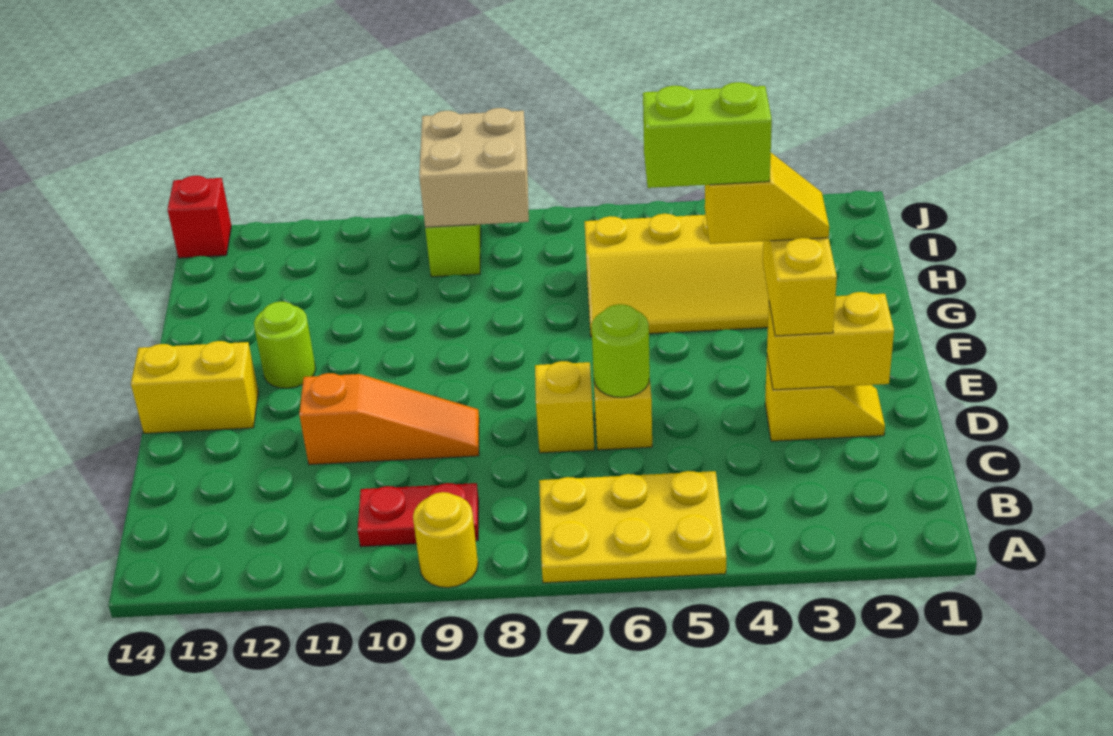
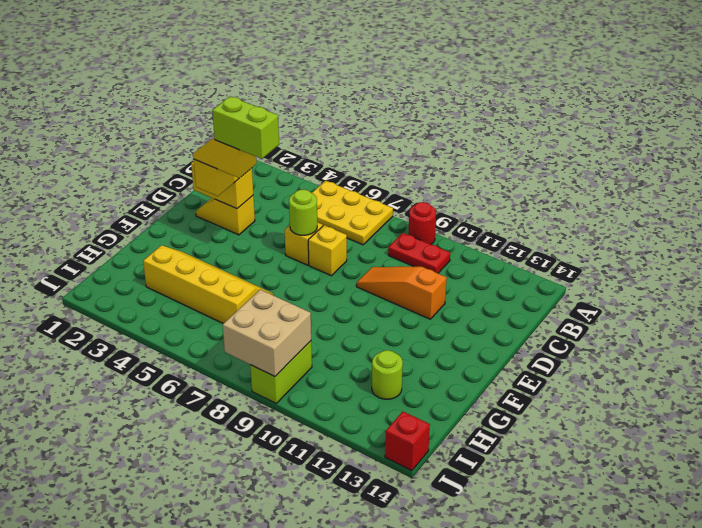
yellow 1x1 round brick [413,492,478,588] -> red 1x1 round brick [409,202,436,244]
yellow 1x2 brick [131,341,258,433] -> none
lime 1x1 round brick [254,302,316,388] -> lime 1x1 round brick moved to [372,350,403,399]

